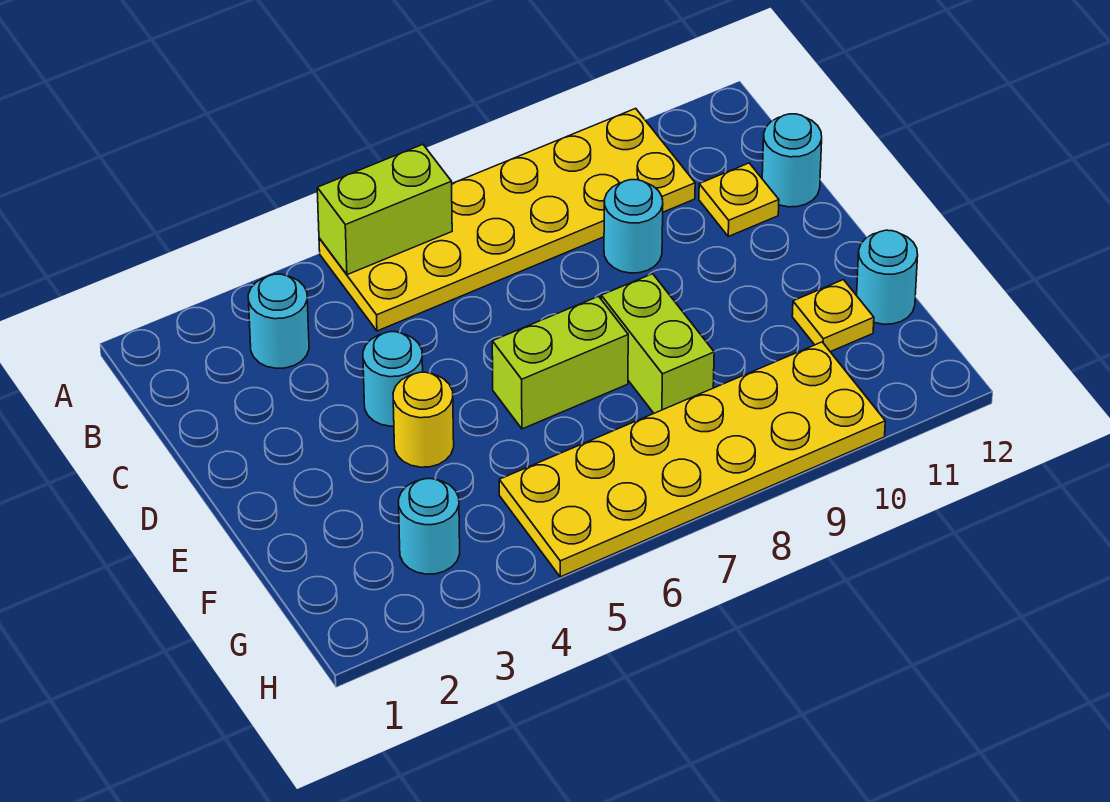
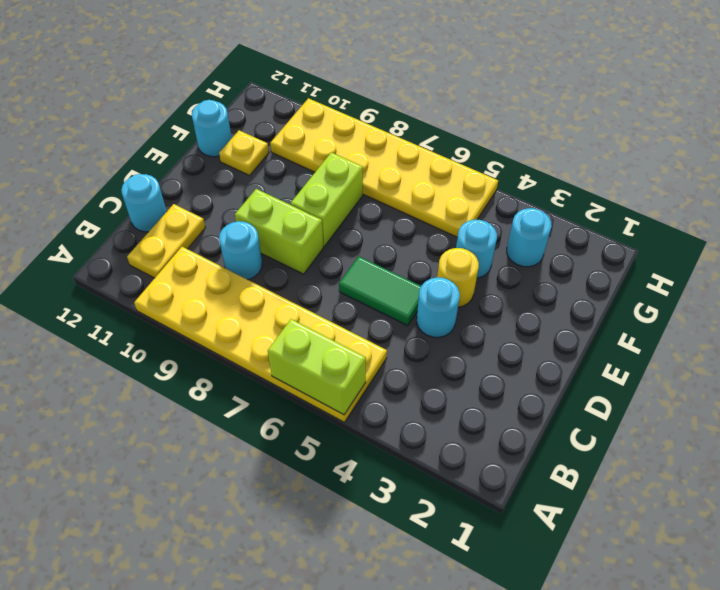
cyan 1x1 round brick [248,274,309,368] -> cyan 1x1 round brick moved to [456,220,497,278]
yellow 1x1 plate [699,163,779,236] -> yellow 1x2 plate [127,204,205,278]
none -> green 1x2 tile [339,256,421,326]
lime 1x2 brick [492,296,628,429] -> lime 1x2 brick moved to [235,189,323,274]

